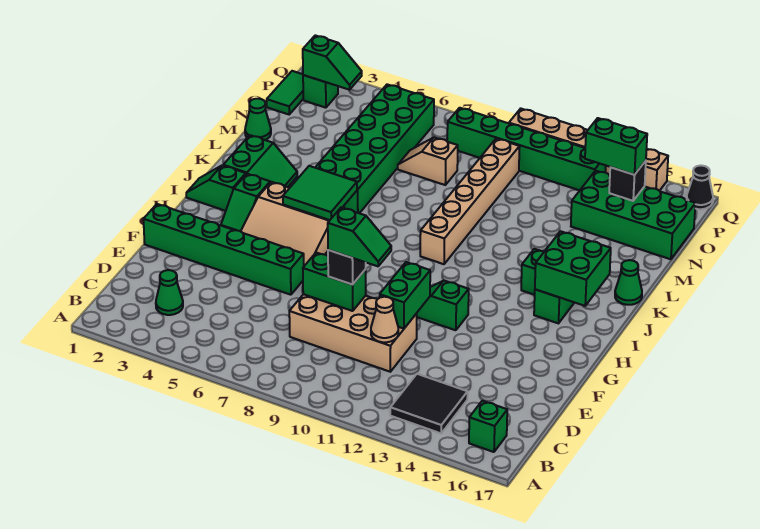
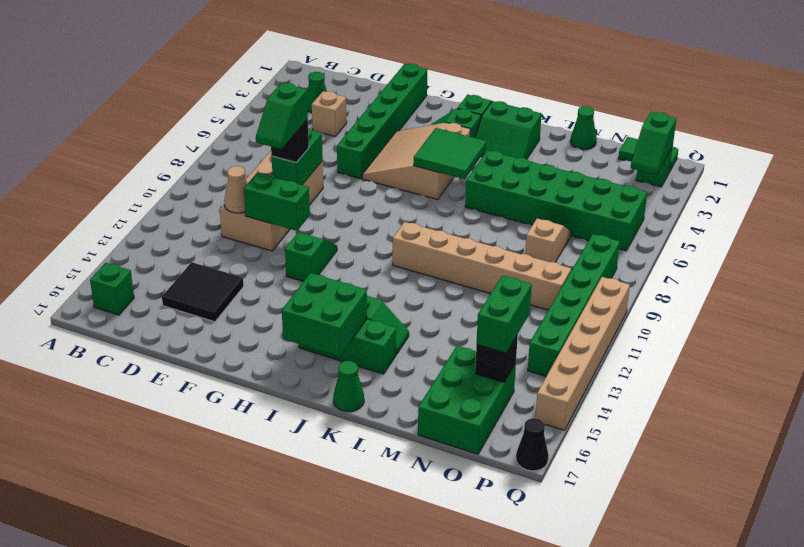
black 2x2 tile [390,374,468,433] -> black 2x2 tile moved to [162,262,244,322]
none -> tan 1x1 brick [312,91,347,137]
green 2x4 brick [571,171,695,259] -> green 2x3 brick [418,346,516,454]

